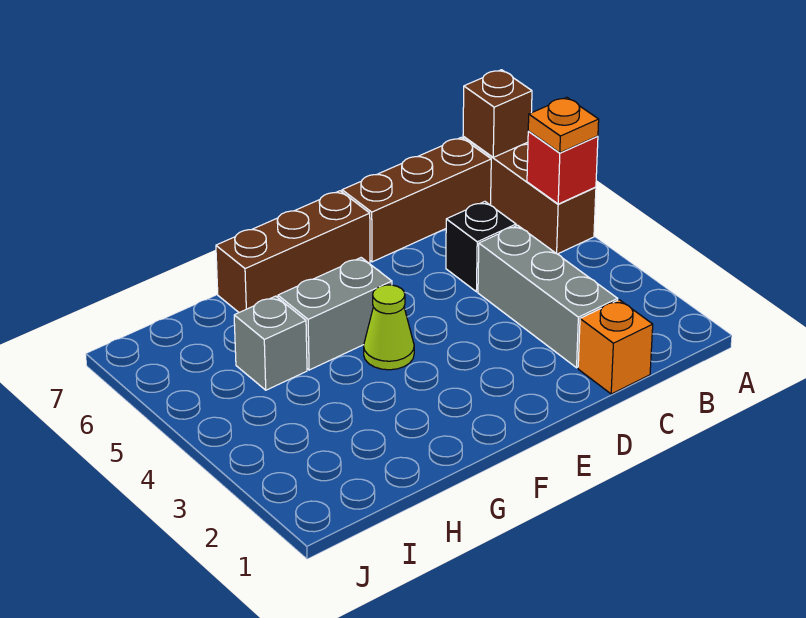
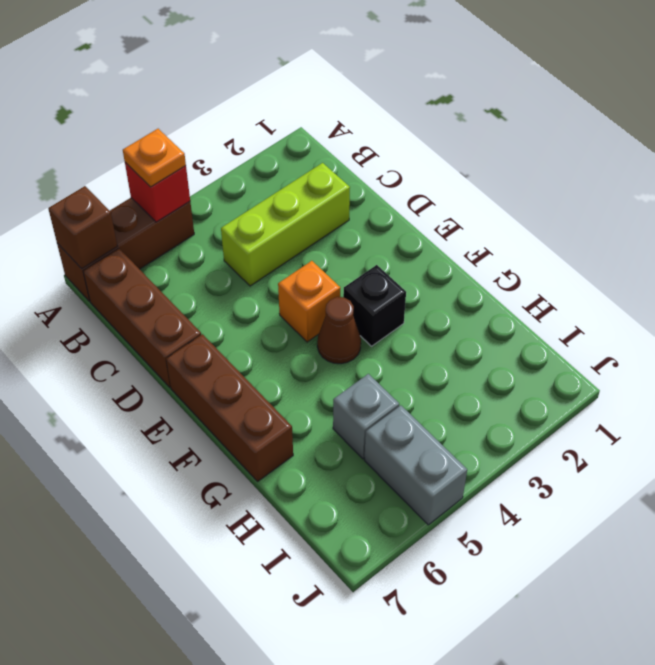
orange 1x1 brick [578,300,653,394] -> orange 1x1 brick moved to [278,261,340,342]
grey 1x3 brick [478,225,618,368] -> lime 1x3 brick [221,163,350,286]
black 1x1 brick [446,202,516,292] -> black 1x1 brick moved to [343,265,406,346]
lime 1x1 cone [364,285,414,370] -> brown 1x1 cone [317,297,361,364]
grey 1x2 brick [278,258,392,370] -> grey 1x2 brick moved to [364,406,467,525]

